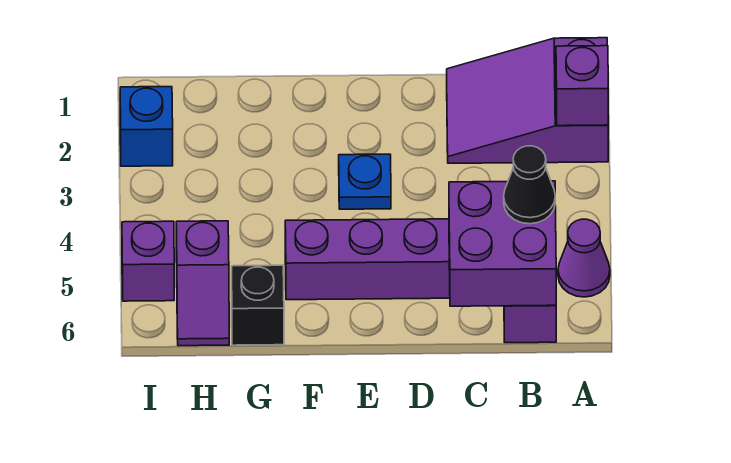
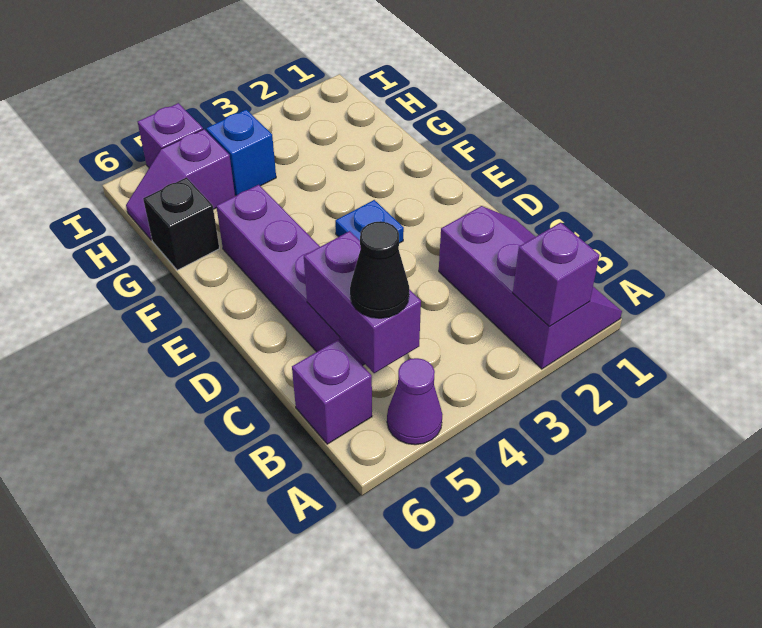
purple 2x3 slope [447,38,608,163] -> purple 2x3 slope turned to [439,206,622,369]
purple 2x2 brick [449,181,556,306] -> purple 1x2 brick [304,231,421,373]
blue 1x1 brick [120,87,173,166] -> blue 1x1 brick moved to [206,110,276,196]

